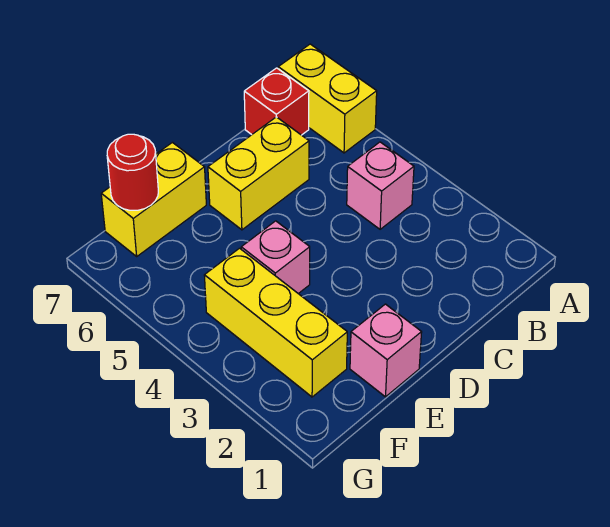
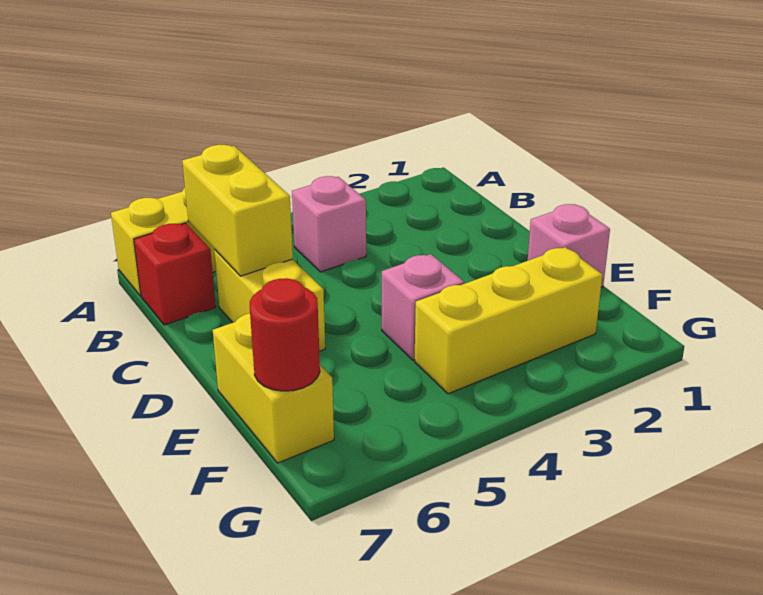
none -> yellow 1x2 brick [182,145,293,276]

